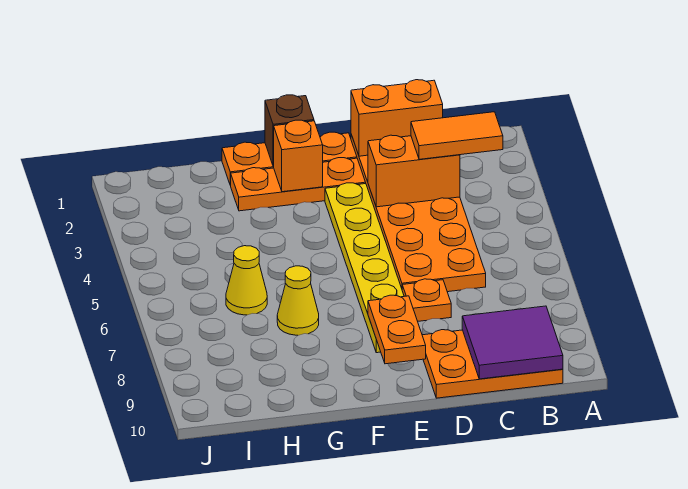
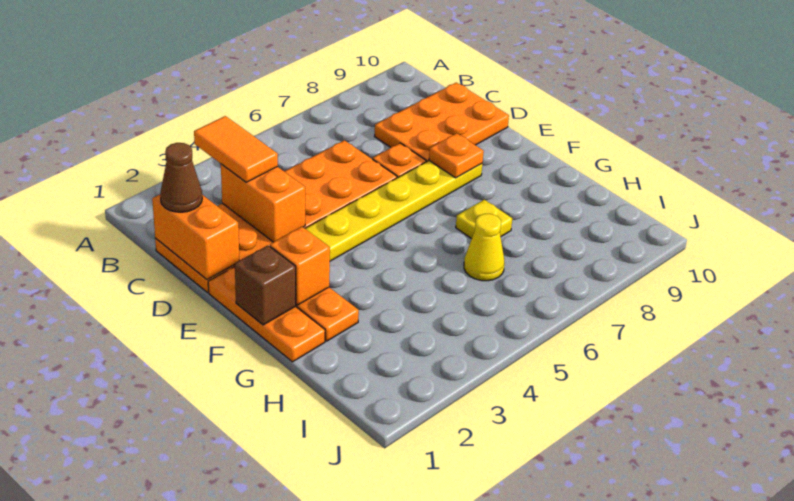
orange 2x3 plate [422,330,563,398] -> orange 2x3 plate turned to [374,82,509,162]
purple 2x2 tile [462,306,563,379] -> none
none -> brown 1x1 cone [160,143,202,212]
orange 1x2 plate [368,295,426,364] -> orange 1x1 plate [429,133,484,178]
yellow 1x1 cone [277,266,319,335] -> yellow 1x1 plate [456,200,512,239]

